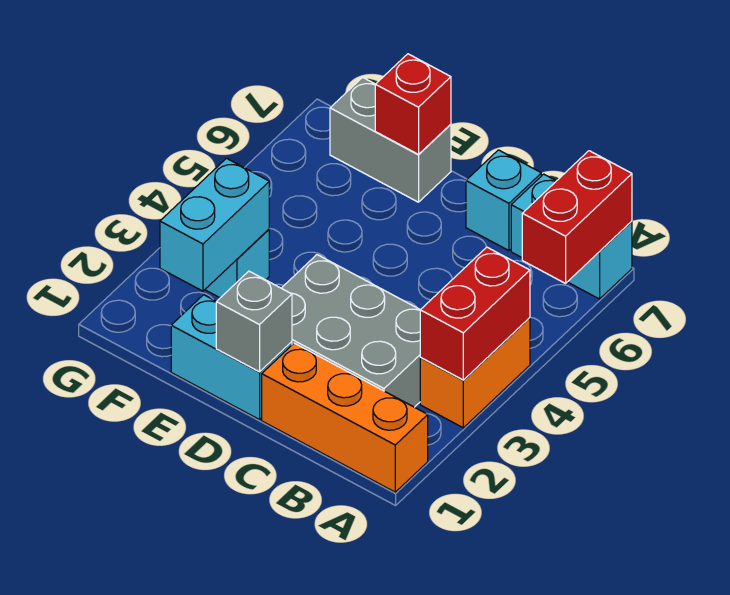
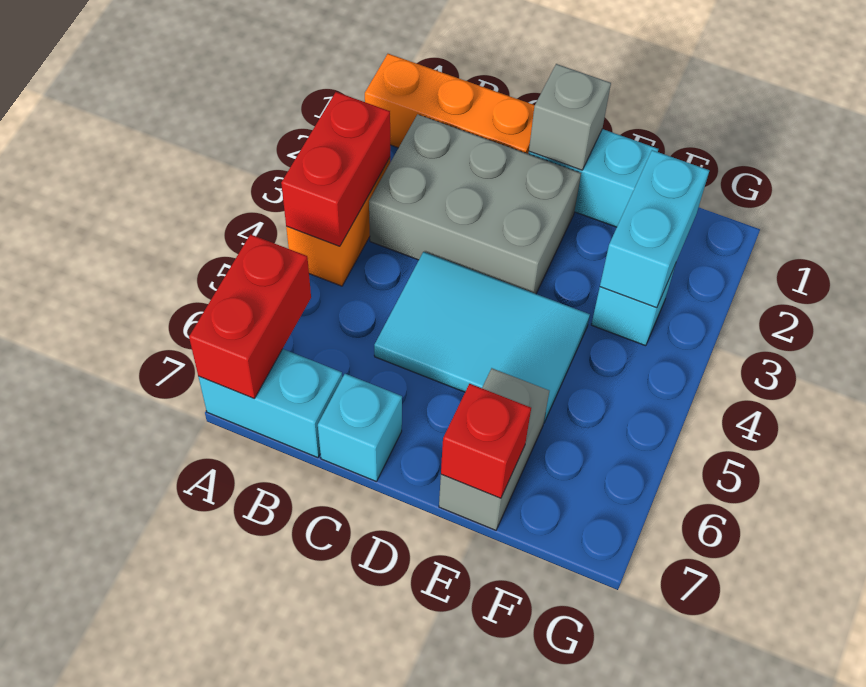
none -> cyan 2x3 tile [374,252,590,422]
grey 1x2 brick [330,77,451,202] -> grey 1x2 brick turned to [439,368,549,530]

